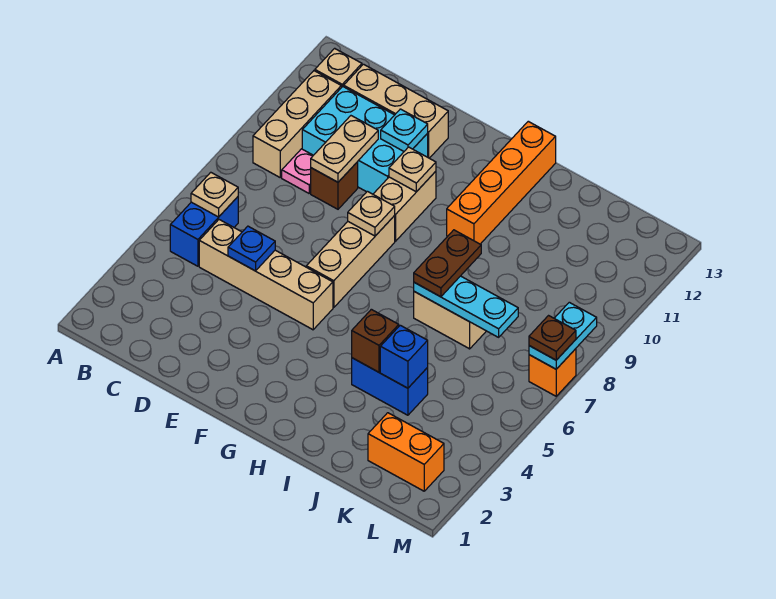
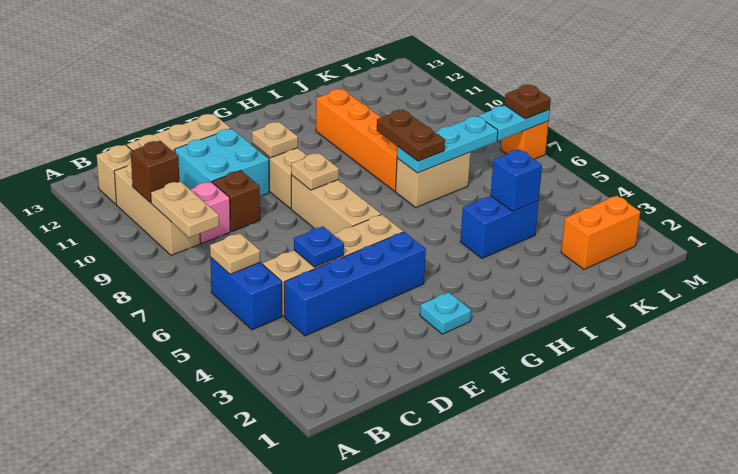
none -> blue 1x4 brick [284,232,426,336]
pink 1x1 plate [282,149,313,193] -> pink 1x1 brick [190,182,230,243]
cyan 2x3 brick [302,87,428,194] -> cyan 2x2 brick [175,129,269,196]
tan 1x2 plate [311,116,378,182] -> tan 1x2 plate moved to [151,181,219,238]
cyan 1x1 plate [381,109,428,151] -> cyan 1x1 plate moved to [420,292,471,334]
orange 1x4 brick [447,121,556,244] -> orange 1x4 brick moved to [316,89,398,191]
brown 1x1 brick [352,309,399,372] -> brown 1x1 brick moved to [131,141,179,203]
cyan 1x2 plate [529,302,597,369] -> cyan 1x2 plate turned to [478,105,550,141]

